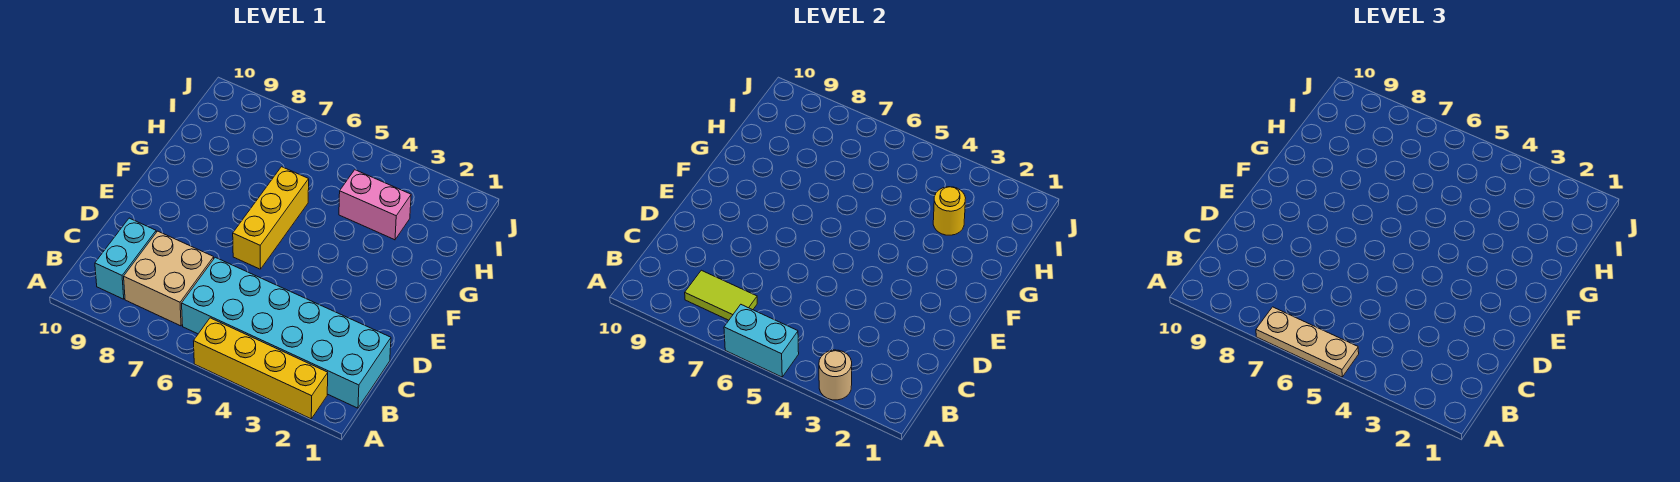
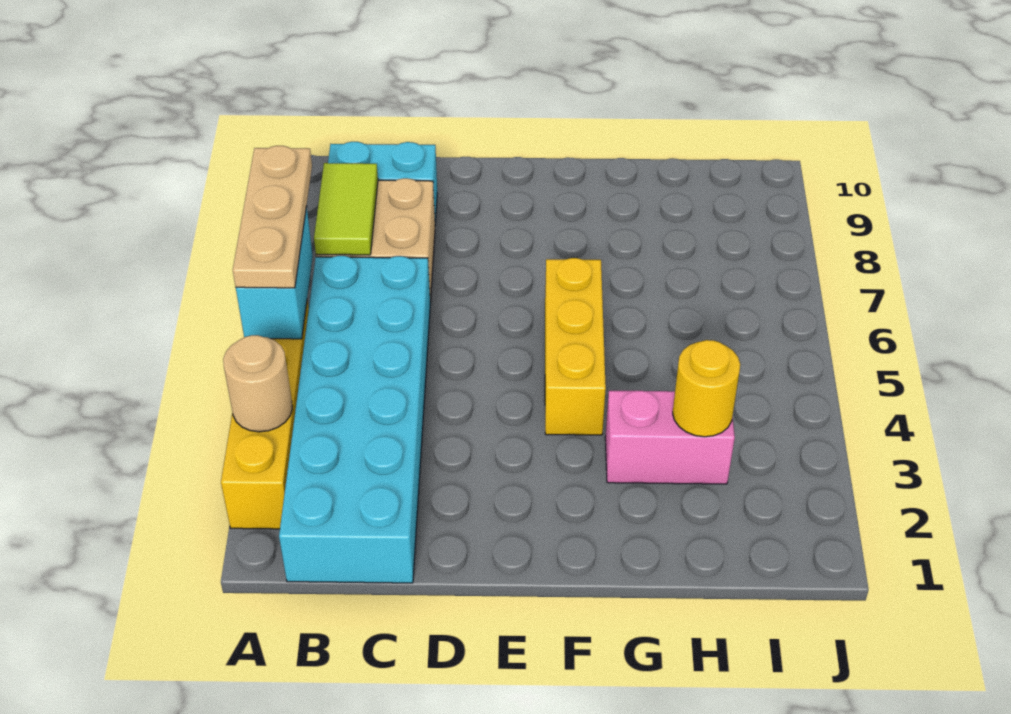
yellow 1x3 brick [233,167,309,269] -> yellow 1x3 brick turned to [545,258,606,435]
pink 1x2 brick [339,170,411,240] -> pink 1x2 brick turned to [605,391,735,484]

